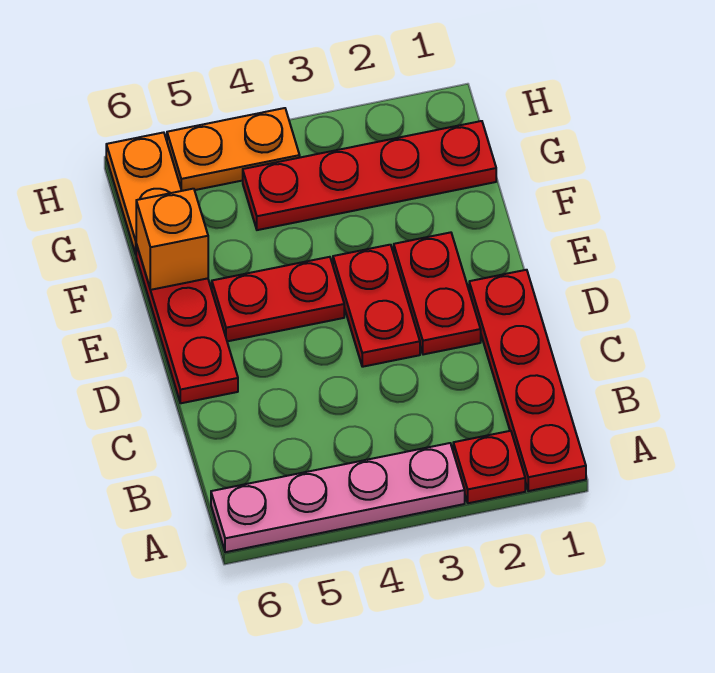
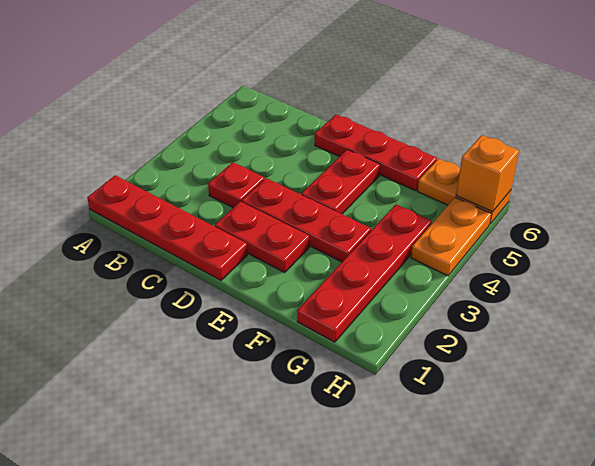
red 1x1 plate [453,431,525,503] -> red 1x1 plate moved to [208,162,264,208]
pink 1x4 plate [211,443,465,552] -> none
red 1x2 plate [333,245,420,367] -> red 1x3 plate [242,178,371,262]
orange 1x1 brick [136,189,208,290] -> orange 1x1 brick moved to [456,135,519,212]

